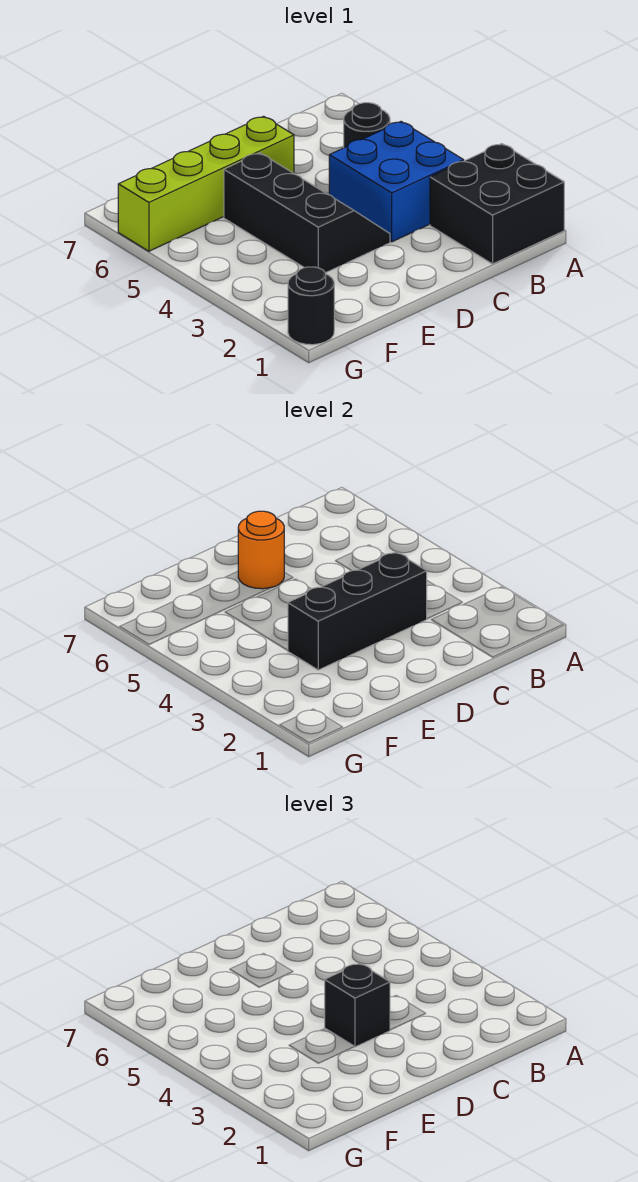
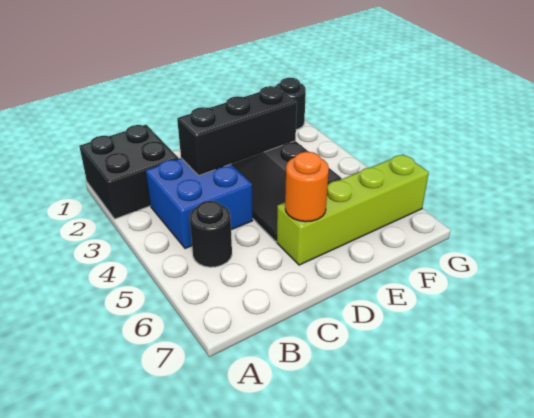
black 1x1 brick [325,963,390,1047] -> none

